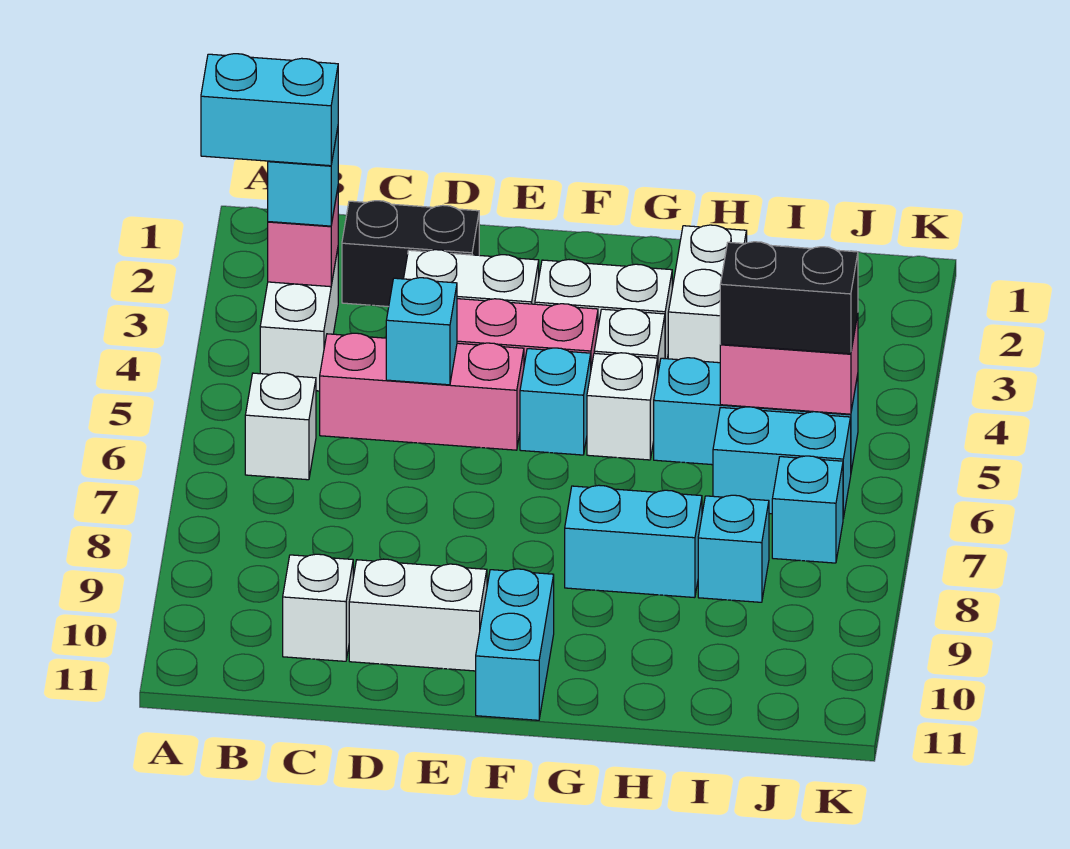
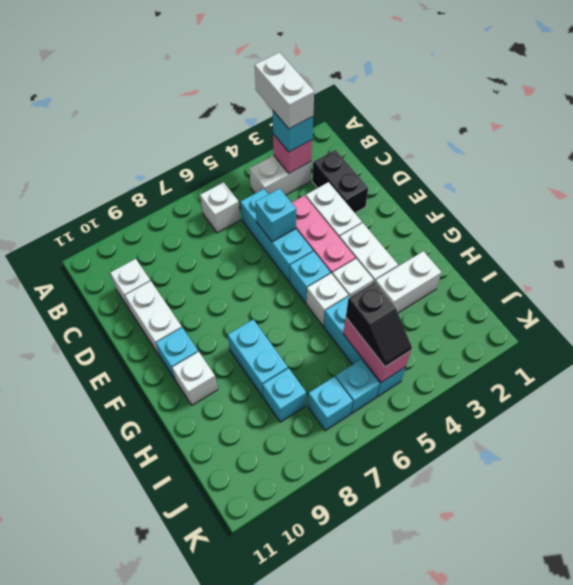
cyan 1x2 brick [201,54,338,166] -> white 1x2 brick [255,52,314,129]
pink 1x3 brick [320,333,524,450] -> cyan 1x3 brick [241,189,313,281]
cyan 1x2 brick [476,569,554,720] -> cyan 1x1 brick [156,328,198,381]
none -> white 1x1 brick [172,352,218,405]
black 1x2 brick [720,242,858,354] -> black 1x2 slope [346,282,412,367]
cyan 1x2 brick [713,407,851,518] -> cyan 1x1 brick [335,360,380,413]

